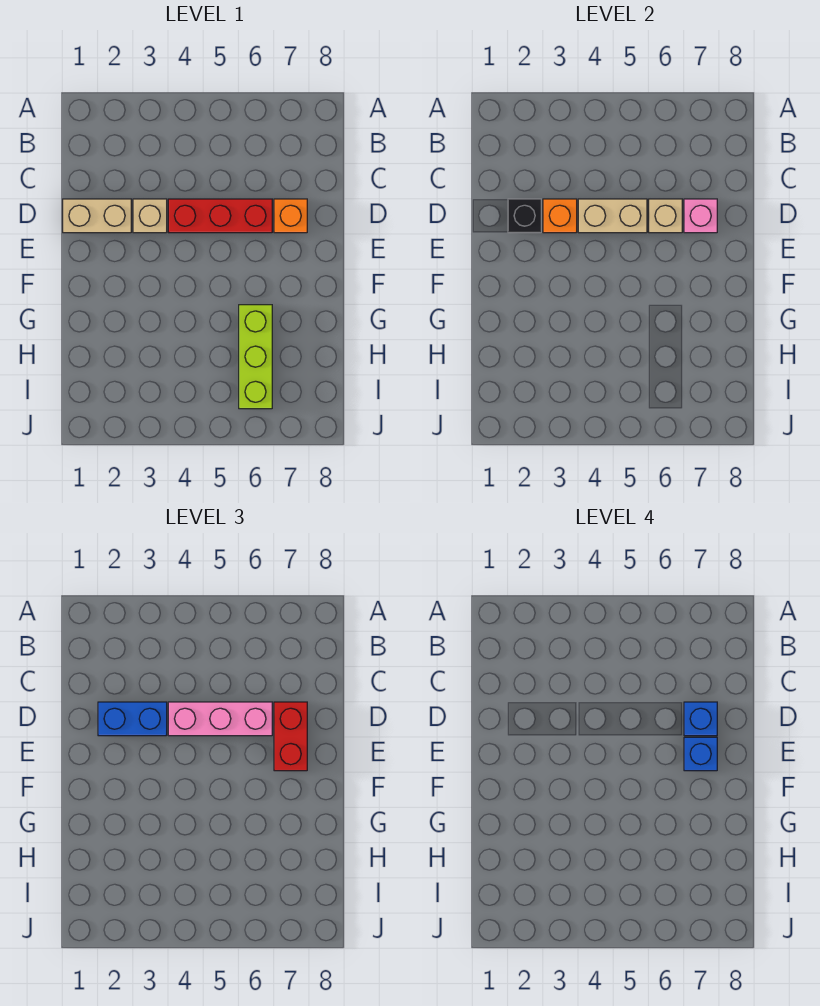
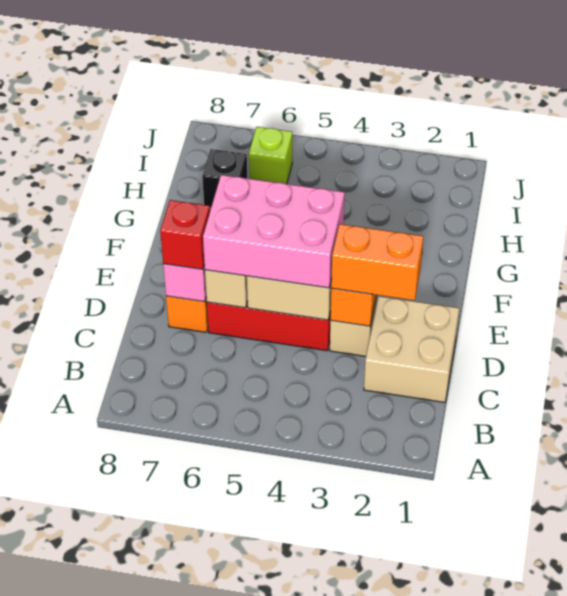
tan 1x2 brick [63,199,131,233] -> tan 2x2 brick [364,296,459,403]
black 1x1 brick [508,199,541,233] -> black 1x1 brick moved to [202,149,247,208]
blue 1x2 brick [98,702,167,736] -> orange 1x2 brick [331,224,423,300]
pink 1x3 brick [168,702,272,736] -> pink 2x3 brick [203,175,345,288]
red 1x2 brick [274,702,307,771] -> red 1x1 brick [160,200,210,269]
blue 1x1 brick [684,702,717,736] -> none
blue 1x1 brick [684,737,717,771] -> none
lime 1x3 brick [239,305,272,409] -> lime 1x1 brick [249,127,292,184]

